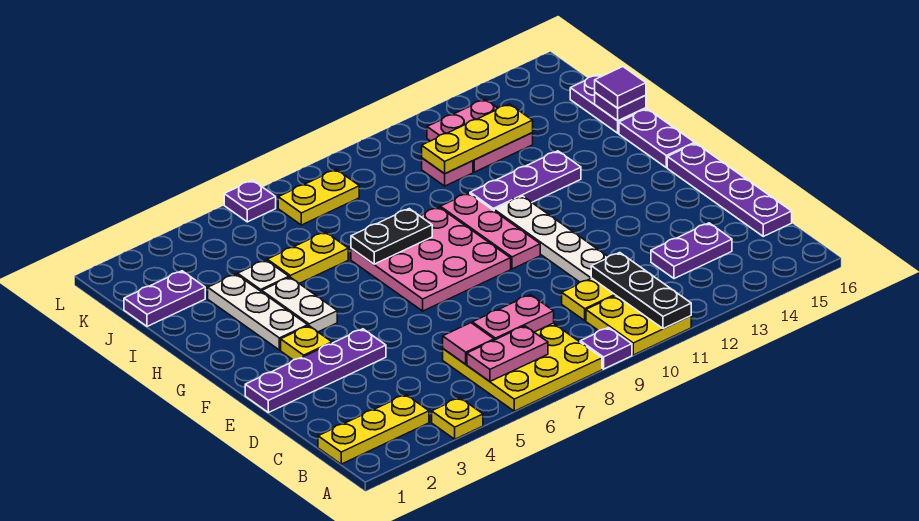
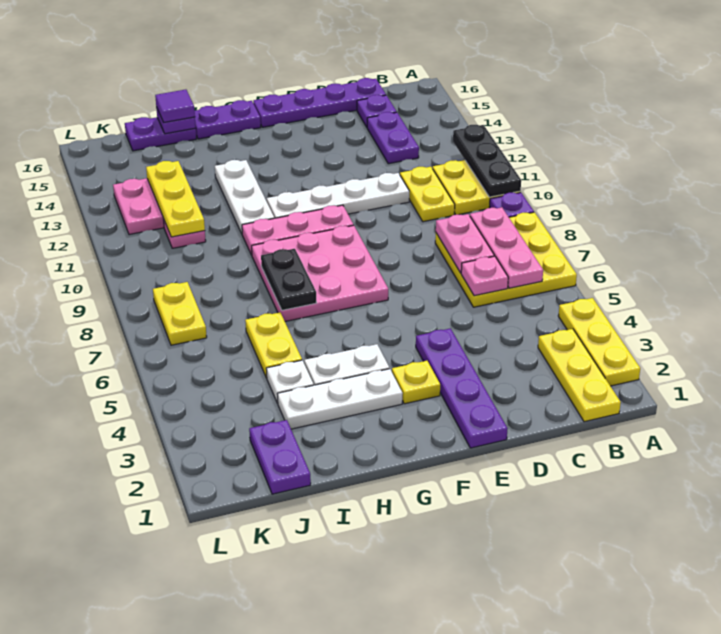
yellow 1x1 plate [432,398,483,439] -> yellow 1x3 plate [558,298,640,386]
black 1x3 plate [591,253,691,329] -> black 1x3 plate turned to [453,125,521,197]
pink 1x2 plate [467,326,548,381] -> pink 1x3 plate [470,207,543,288]
pink 1x1 tile [443,323,494,364] -> pink 1x1 plate [461,256,508,296]
purple 1x3 plate [470,151,581,210] -> white 1x3 plate [215,160,274,234]
purple 1x1 plate [224,180,276,222] -> purple 1x1 plate moved to [357,95,396,127]

